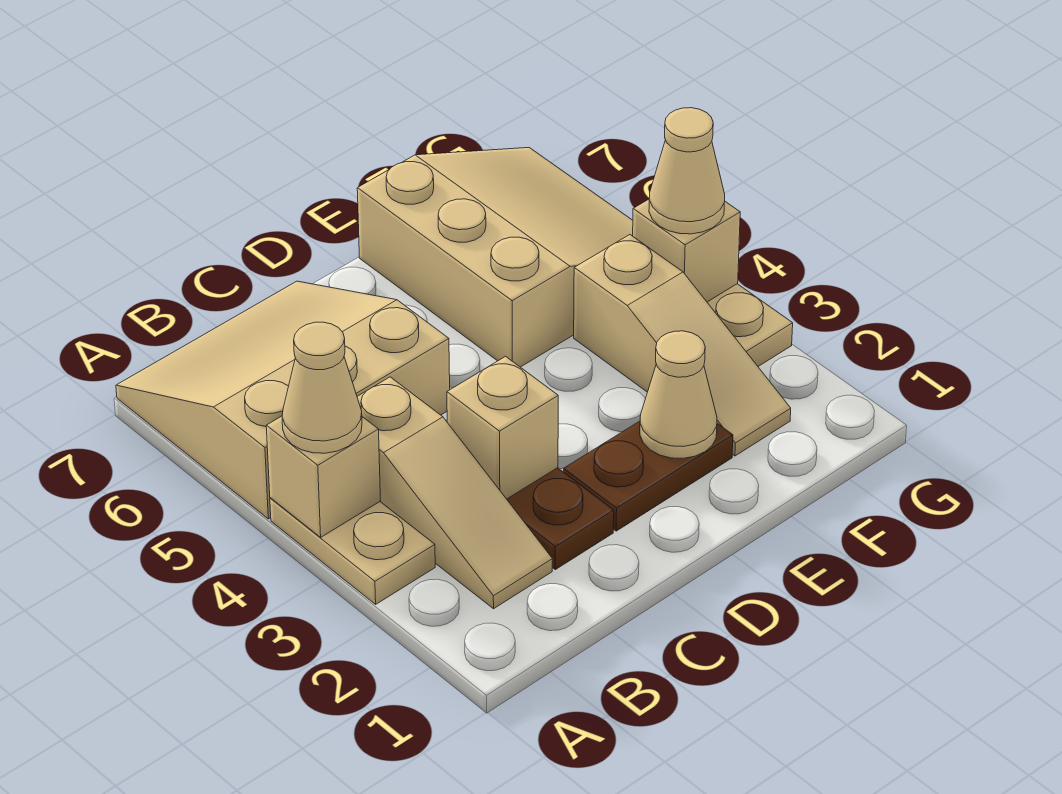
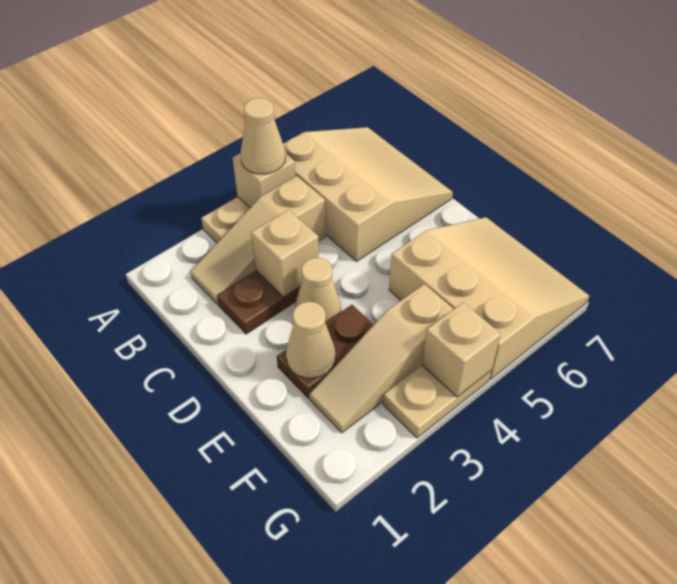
brown 1x2 plate [564,421,733,531] -> brown 1x2 plate turned to [277,305,374,398]
tan 3x3 slope [357,148,633,367] -> tan 3x3 slope turned to [389,217,589,379]
tan 1x1 cone [649,108,725,234] -> tan 1x1 cone moved to [295,258,341,323]

